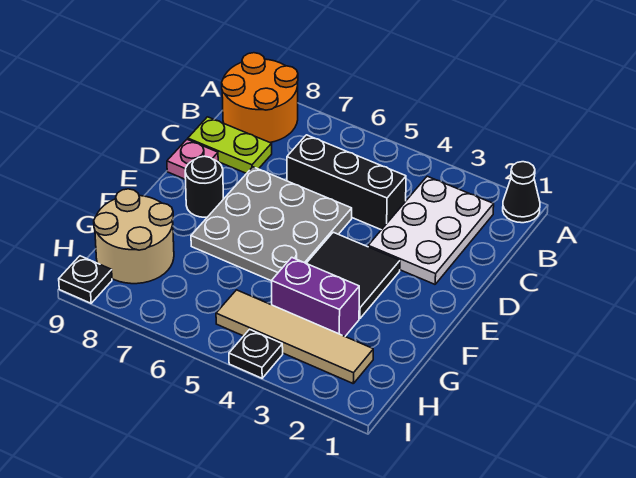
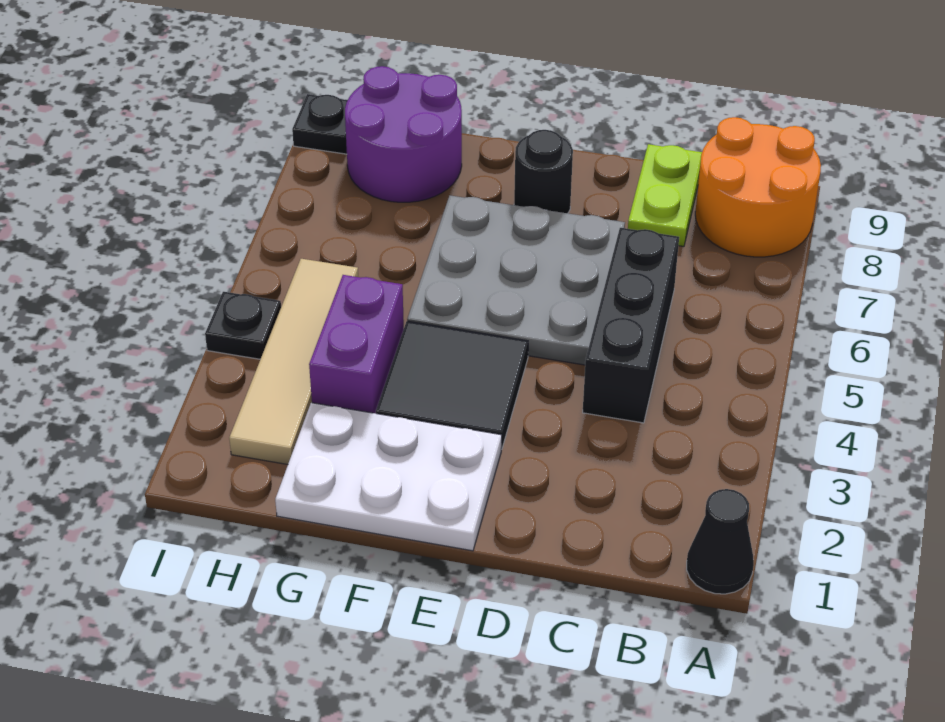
white 2x3 plate [368,176,494,284] -> white 2x3 plate moved to [275,403,502,551]
pink 1x1 plate [167,139,218,180] -> none
tan 2x2 round brick [94,189,174,284] -> purple 2x2 round brick [345,66,462,202]

